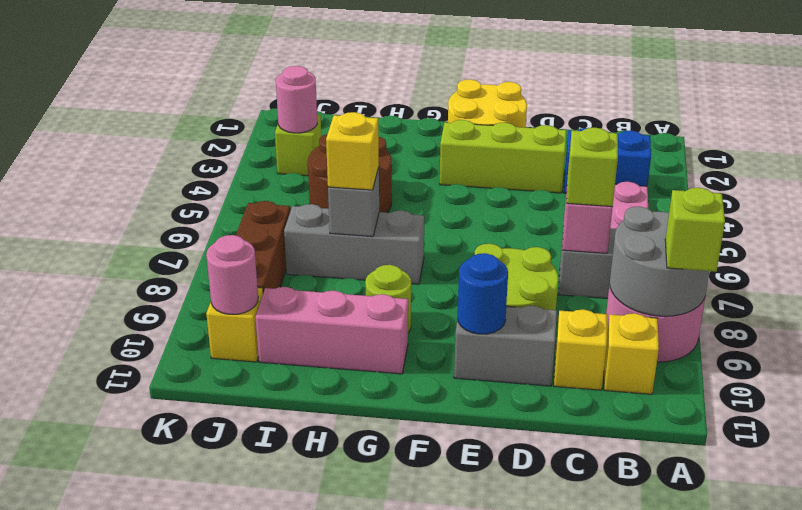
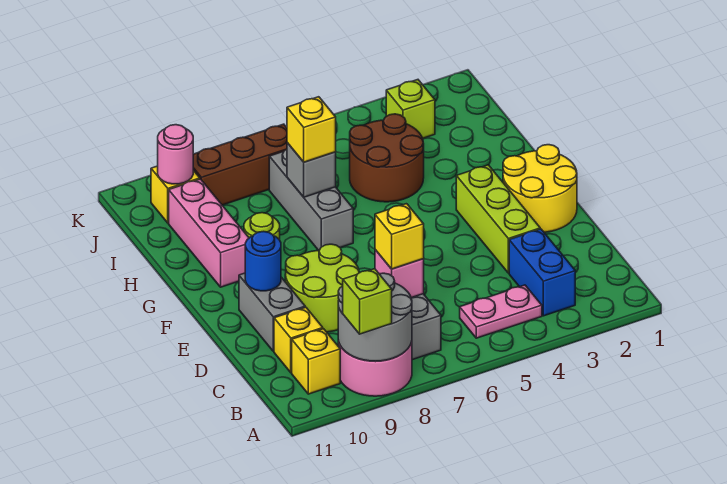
lime 1x1 brick [566,128,618,207] -> yellow 1x1 brick [375,204,424,269]
pink 1x1 round brick [276,66,317,133] -> none

